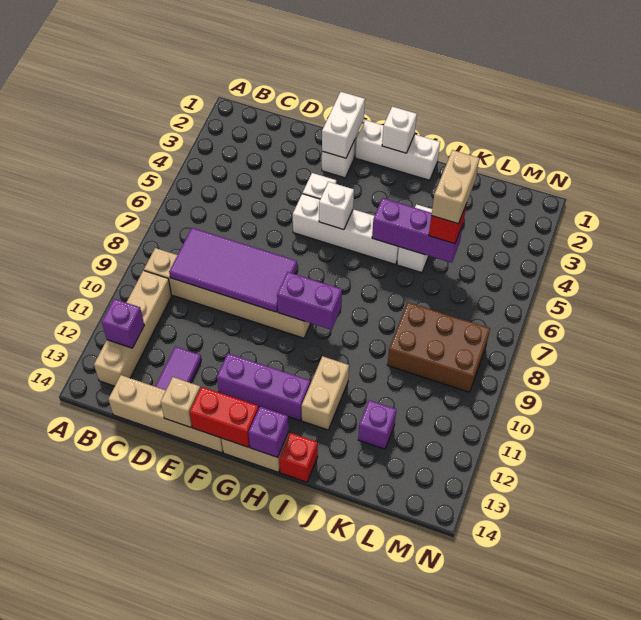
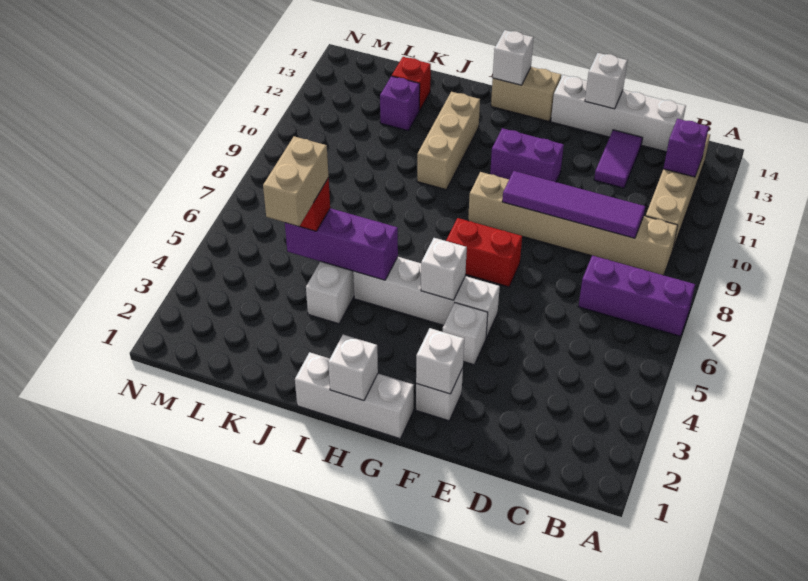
purple 2x4 tile [169,228,297,312] -> purple 1x4 tile [502,171,645,238]
tan 1x4 brick [108,375,223,453] -> white 1x4 brick [551,75,686,152]
tan 1x1 brick [161,377,200,427] -> white 1x1 brick [585,53,627,109]
white 1x2 brick [322,92,365,158] -> white 1x1 brick [416,328,464,394]
purple 1x3 brick [217,353,310,420] -> purple 1x3 brick moved to [578,256,695,336]
red 1x2 brick [190,387,259,447] -> red 1x2 brick moved to [446,218,522,287]
purple 1x2 brick [277,272,342,330] -> purple 1x2 brick moved to [490,128,564,182]
purple 1x1 brick [248,407,289,457] -> white 1x1 brick [493,30,534,85]
tan 1x2 brick [301,356,349,430] -> tan 1x3 brick [417,92,480,190]
red 1x1 brick [279,433,318,482] -> red 1x1 brick moved to [392,57,431,111]
brown 2x3 brick [387,302,490,392] -> none

